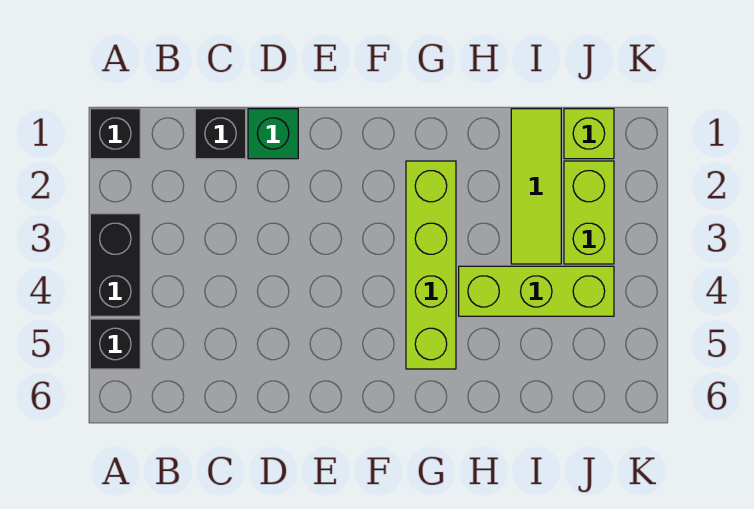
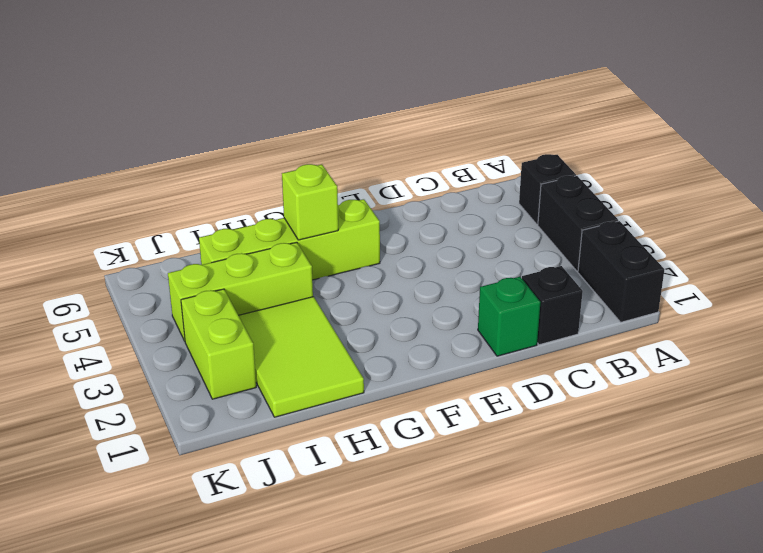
black 1x1 brick [90,109,140,159] -> black 1x2 brick [578,221,665,322]
lime 1x4 brick [406,161,456,369] -> lime 1x4 brick turned to [199,199,380,280]
lime 1x3 tile [511,109,561,264] -> lime 2x3 tile [239,297,364,417]
lime 1x1 brick [564,109,614,159] -> lime 1x1 brick moved to [282,164,338,240]

